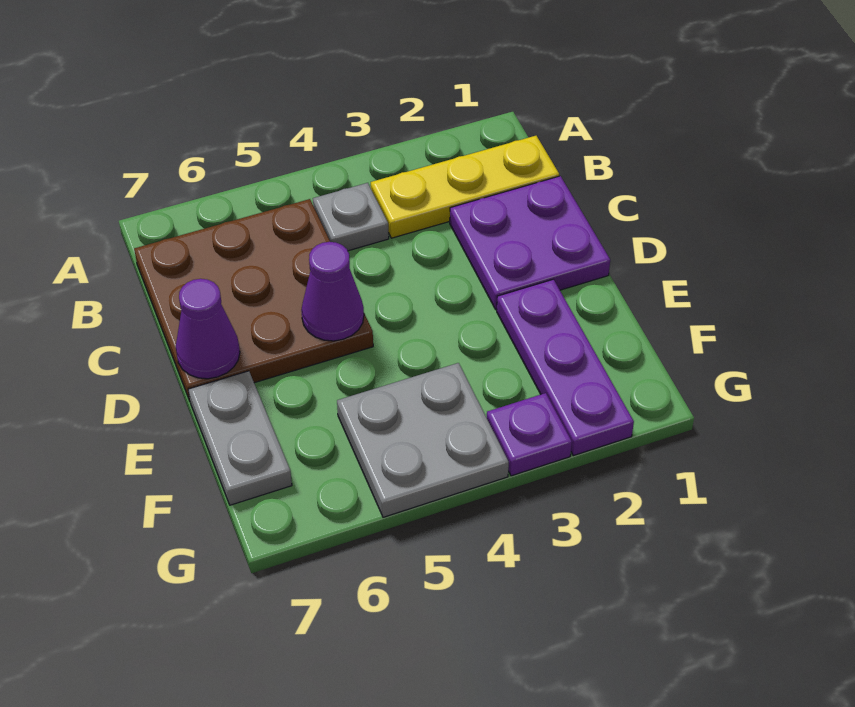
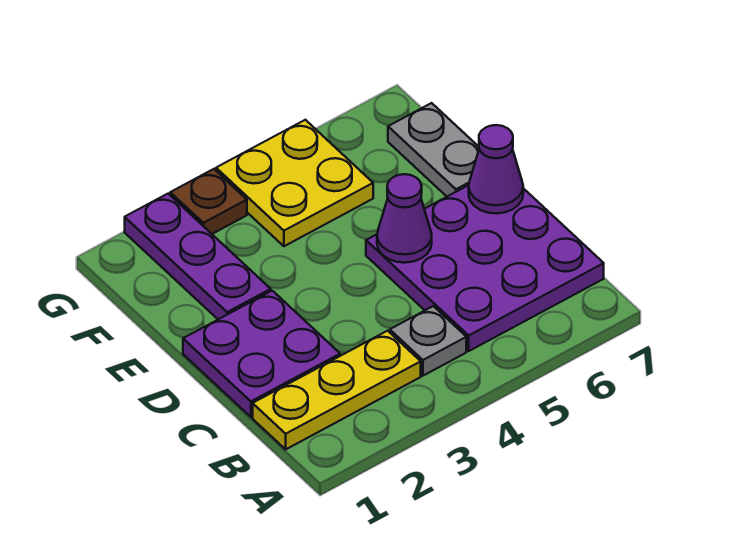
brown 3x3 plate [134,199,373,401] -> purple 3x3 plate [366,185,604,351]
grey 2x2 plate [337,363,509,517] -> yellow 2x2 plate [216,120,373,246]
purple 1x1 plate [487,393,572,476] -> brown 1x1 plate [170,169,247,234]

